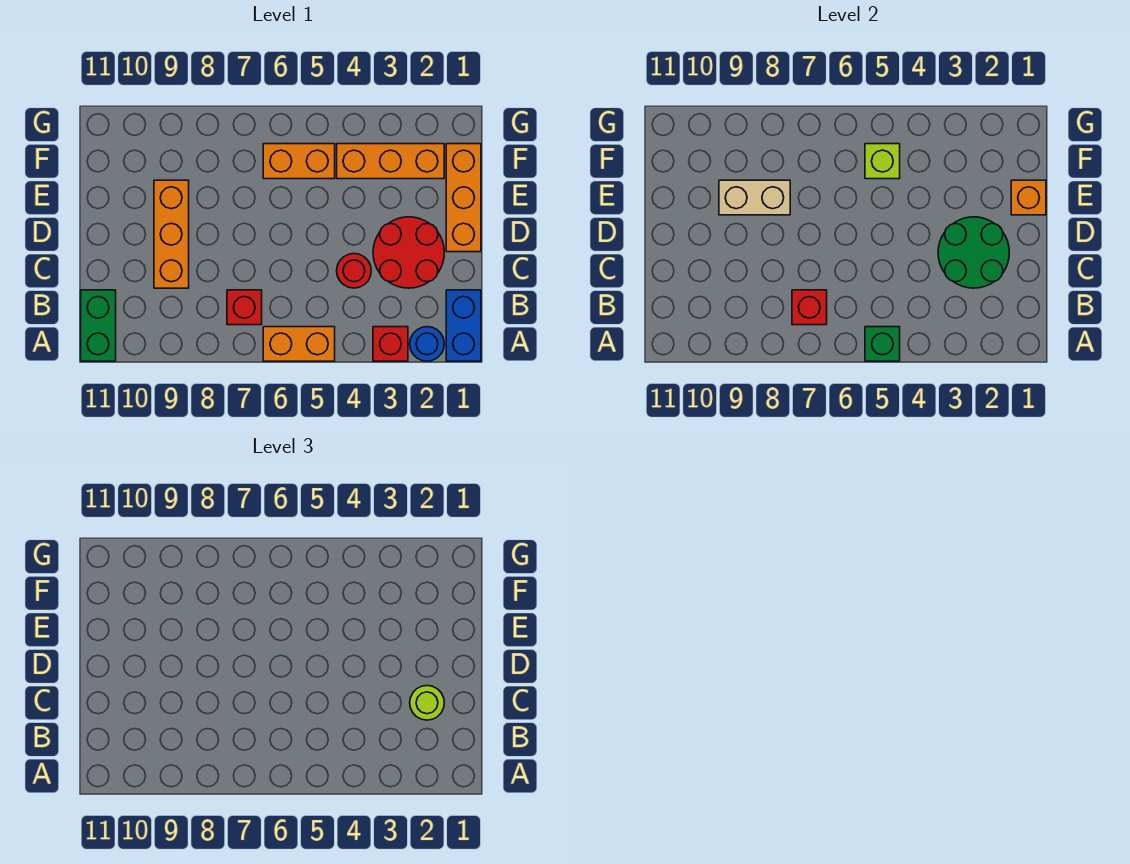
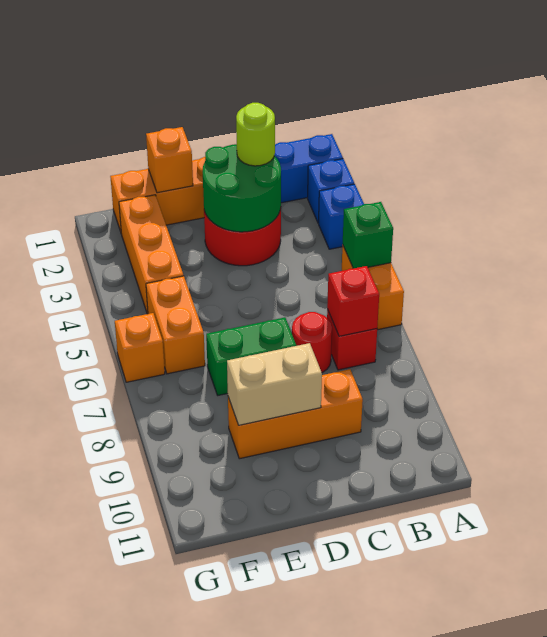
blue 1x1 round brick [410,327,444,361] -> blue 1x1 brick [308,159,354,223]
red 1x1 brick [373,327,408,361] -> blue 1x1 brick [319,184,364,249]
green 1x2 brick [81,290,116,361] -> green 1x2 brick moved to [206,317,296,395]
red 1x1 round brick [337,254,371,288] -> red 1x1 round brick moved to [292,312,332,373]
tan 1x2 brick [719,180,790,215] -> tan 1x2 brick turned to [227,343,322,425]
lime 1x1 brick [865,144,900,179] -> none
none -> orange 1x1 brick [115,313,165,382]

